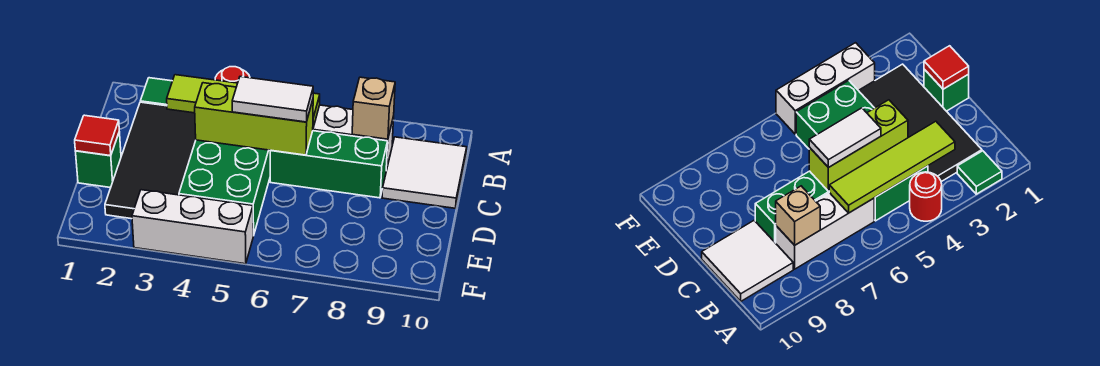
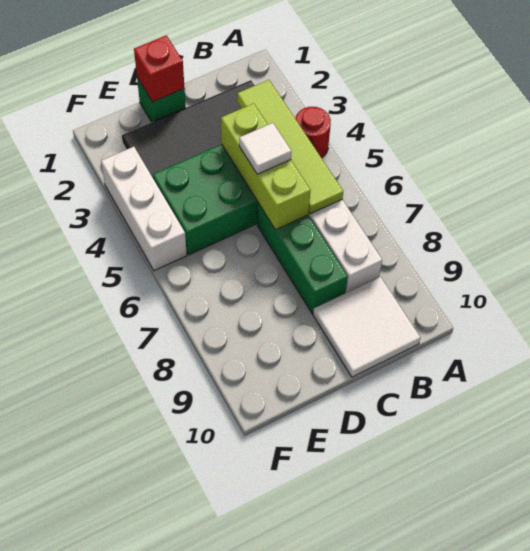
green 1x1 tile [140,78,172,106] -> none
tan 1x1 brick [352,77,395,139] -> none
white 1x2 tile [232,77,313,122] -> white 1x1 tile [239,123,291,174]
red 1x1 tile [75,115,119,156] -> red 1x1 brick [134,35,184,102]

